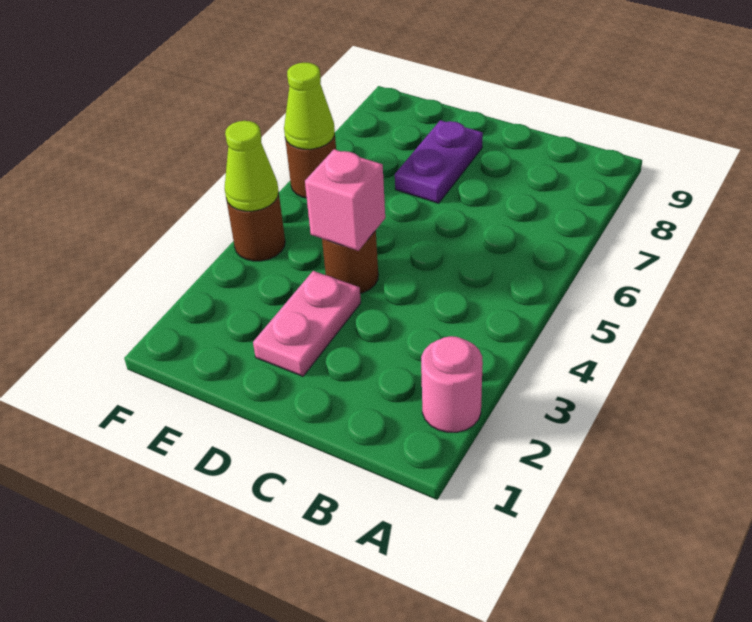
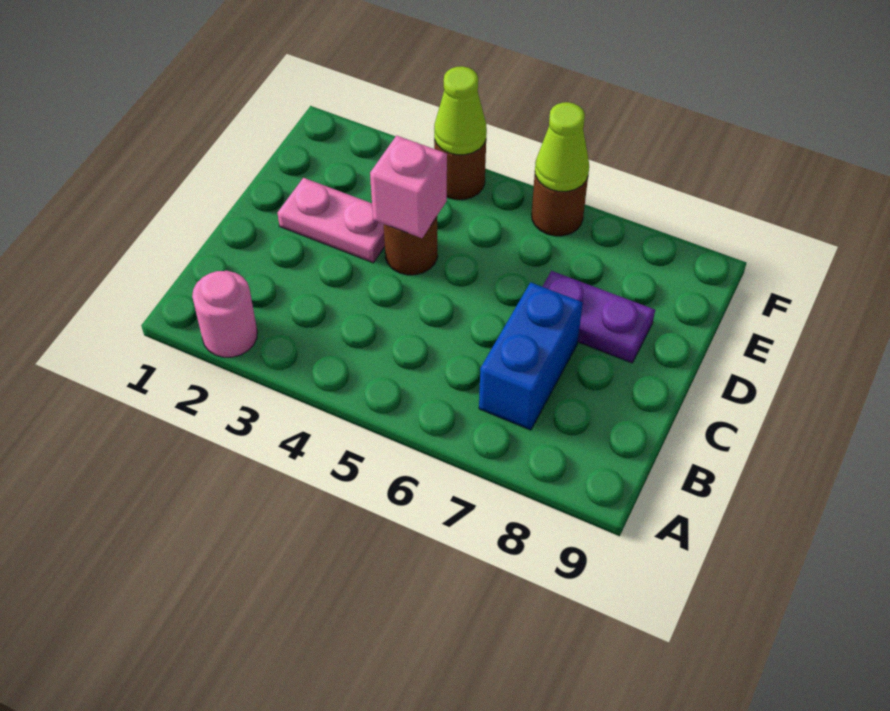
none -> blue 1x2 brick [479,282,583,430]

